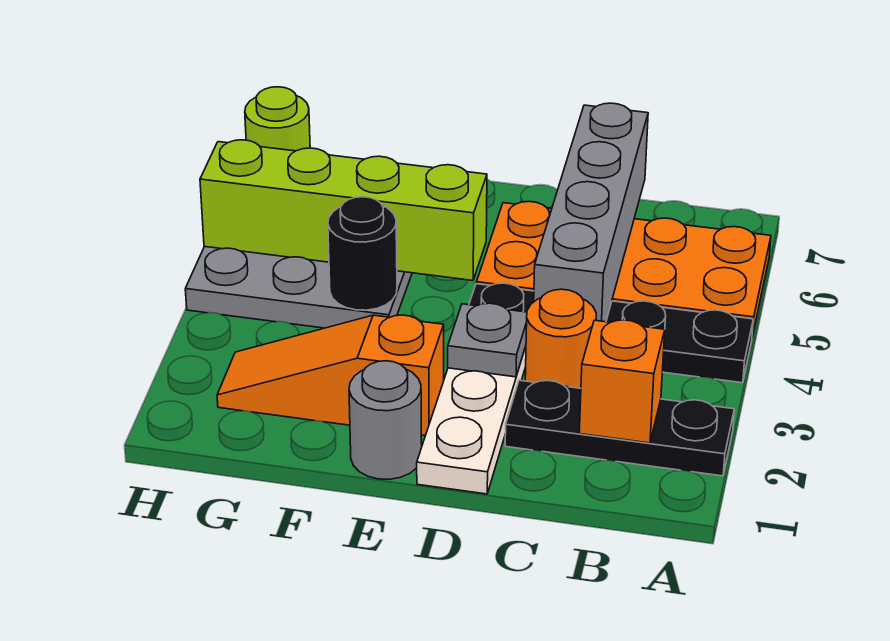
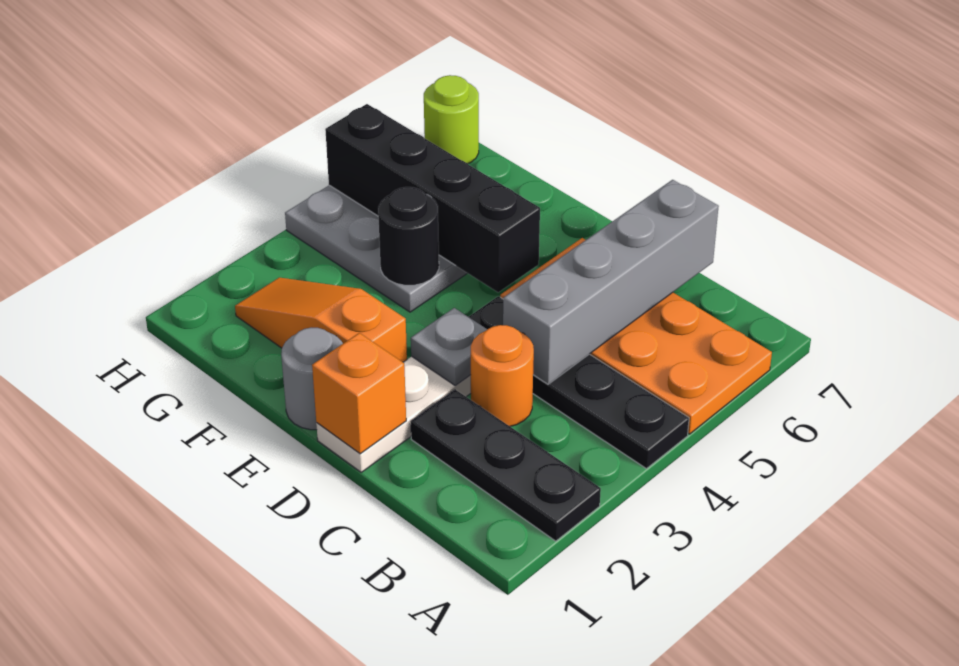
orange 1x1 brick [579,320,665,443] -> orange 1x1 brick moved to [312,333,406,454]
lime 1x4 brick [200,140,487,281] -> black 1x4 brick [325,104,540,292]

